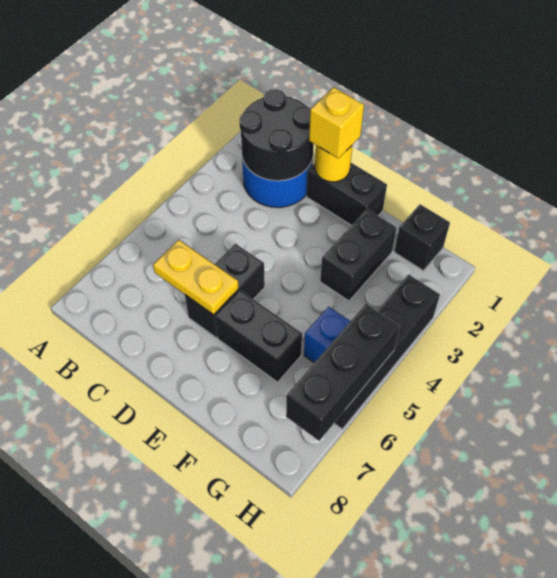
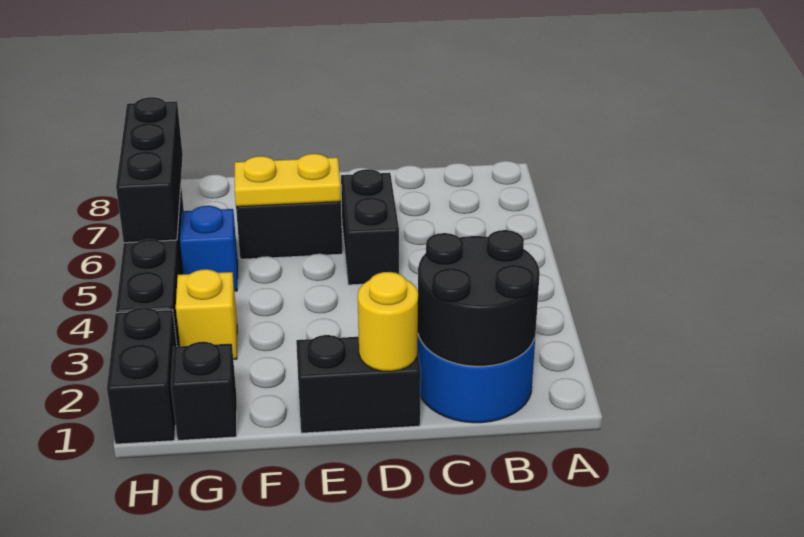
yellow 1x2 plate [153,240,239,315] -> yellow 1x2 plate moved to [235,154,341,207]
yellow 1x1 brick [309,87,364,159] -> yellow 1x1 brick moved to [176,269,237,359]
black 1x2 brick [320,209,397,301] -> black 1x2 brick moved to [107,307,177,444]

